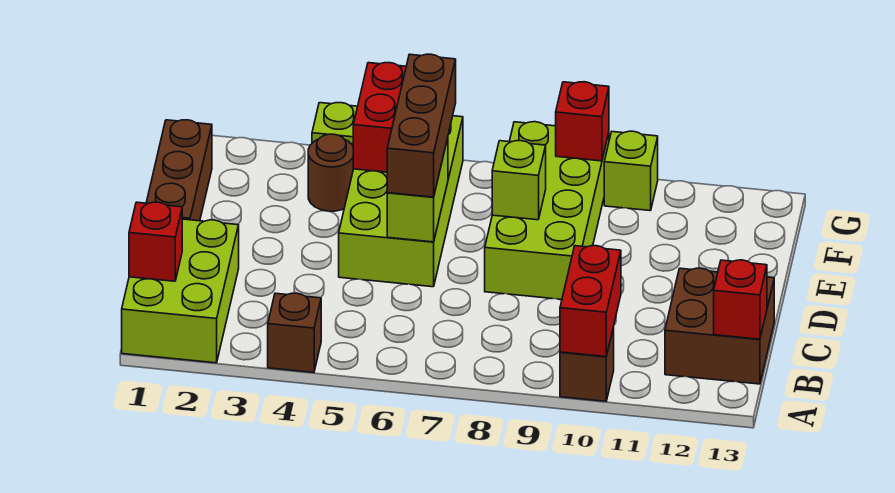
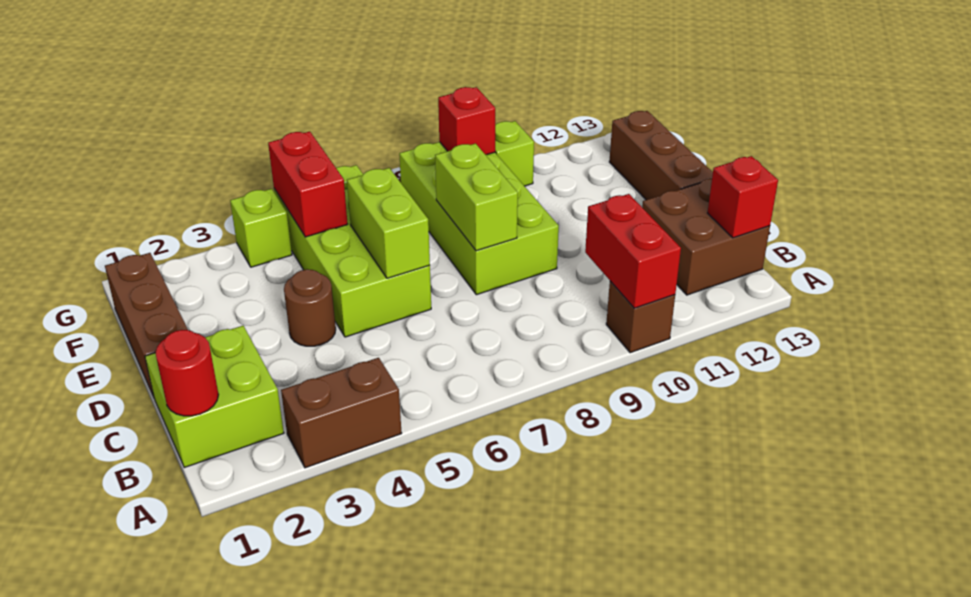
lime 2x3 brick [122,219,239,363] -> lime 2x2 brick [145,326,284,468]
brown 1x1 brick [268,293,321,372] -> brown 1x2 brick [281,358,402,468]
red 1x1 brick [129,202,182,281] -> red 1x1 round brick [155,330,219,416]
brown 1x3 brick [387,54,456,197] -> brown 1x3 brick moved to [609,111,713,200]
lime 1x1 brick [492,141,546,220] -> lime 1x2 brick [435,144,518,251]
brown 1x1 round brick [308,134,353,211] -> brown 1x1 round brick moved to [284,269,336,346]

